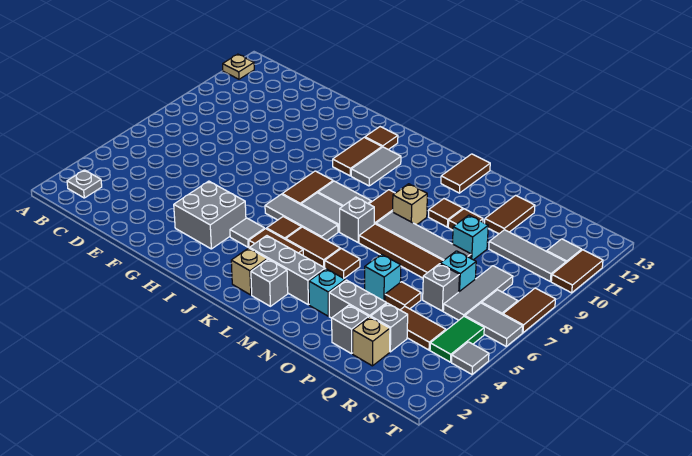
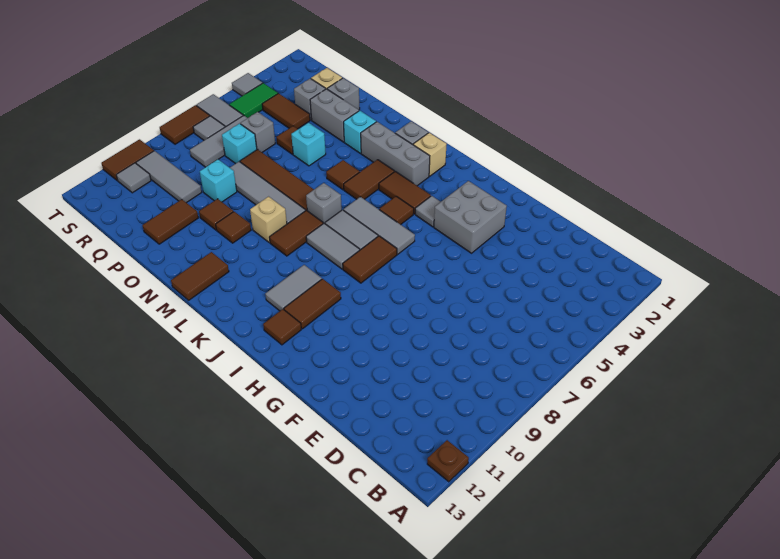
tan 1x1 plate [223,54,254,79] -> brown 1x1 plate [427,440,469,482]
grey 1x1 plate [67,170,102,198] -> none
brown 1x2 tile [286,227,340,267] -> brown 1x2 tile turned to [344,160,394,199]

